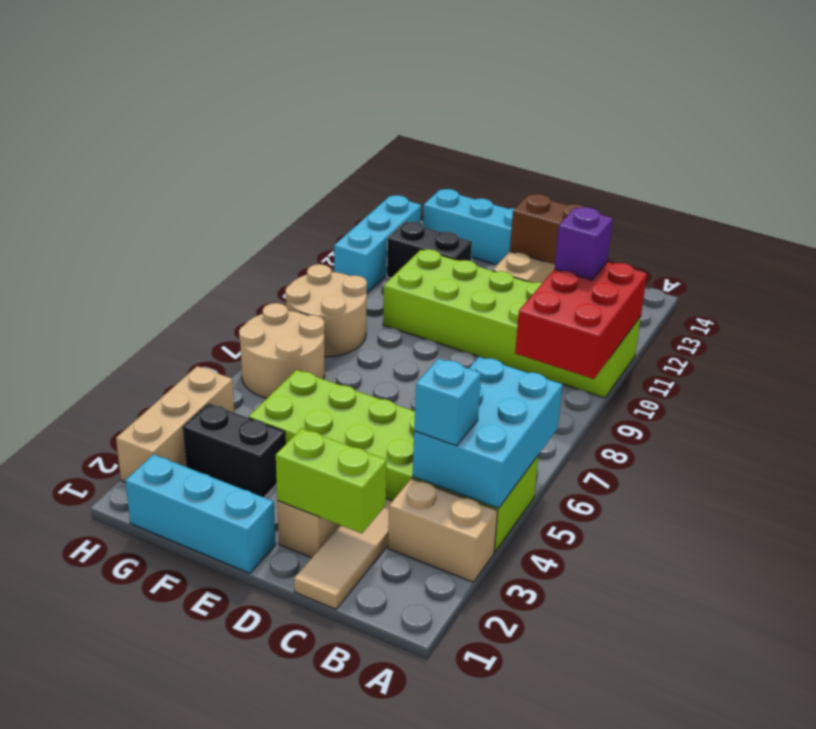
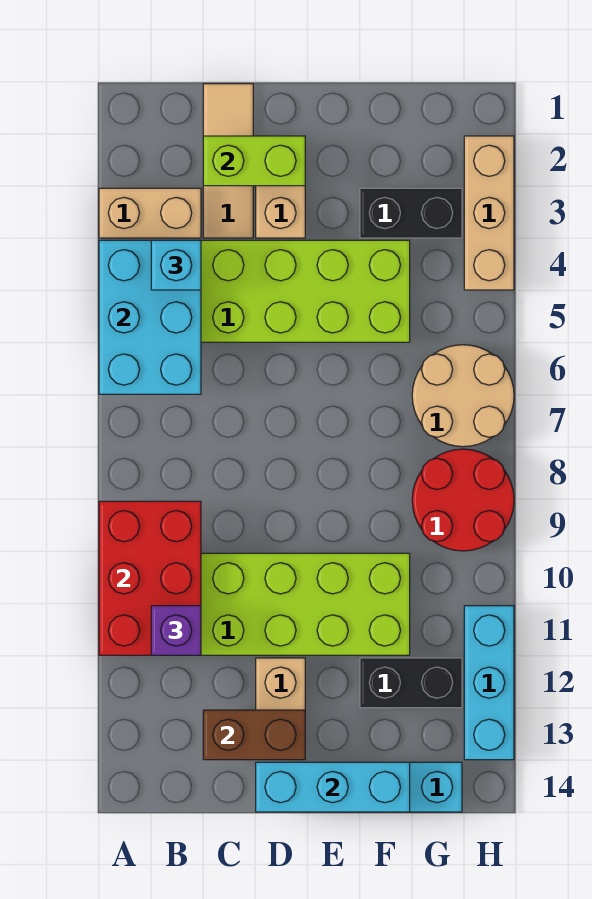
cyan 1x3 brick [125,454,276,573] -> cyan 1x3 brick moved to [256,762,410,812]
tan 2x2 round brick [285,264,367,357] -> red 2x2 round brick [412,449,514,551]

